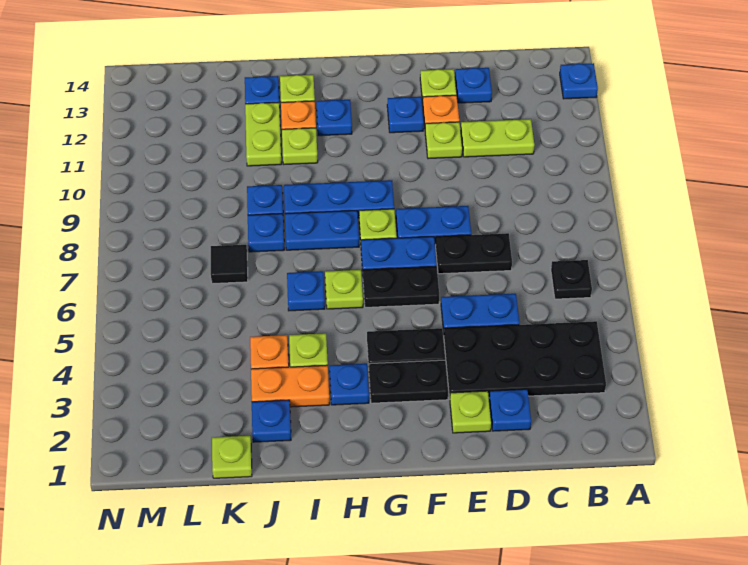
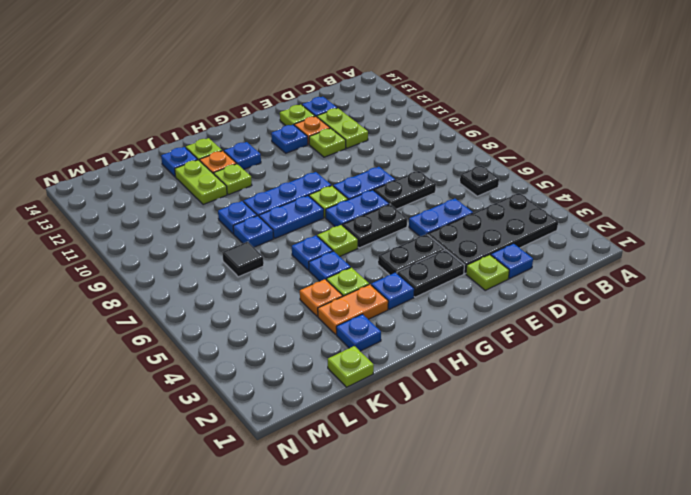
blue 1x1 plate [560,63,598,99] -> blue 1x1 plate moved to [309,251,351,281]
lime 1x2 plate [461,119,534,157] -> lime 1x2 plate turned to [317,108,368,148]

